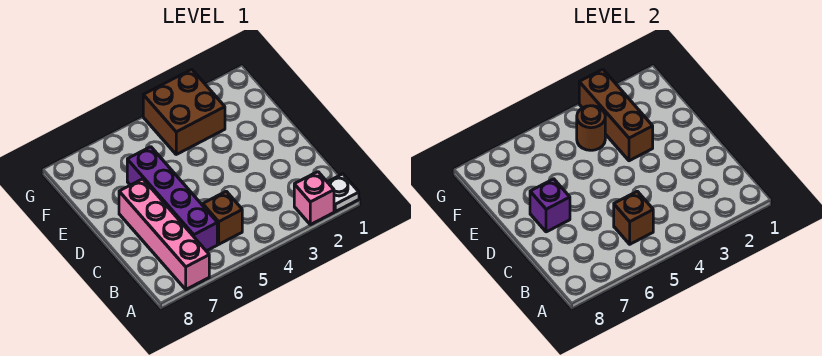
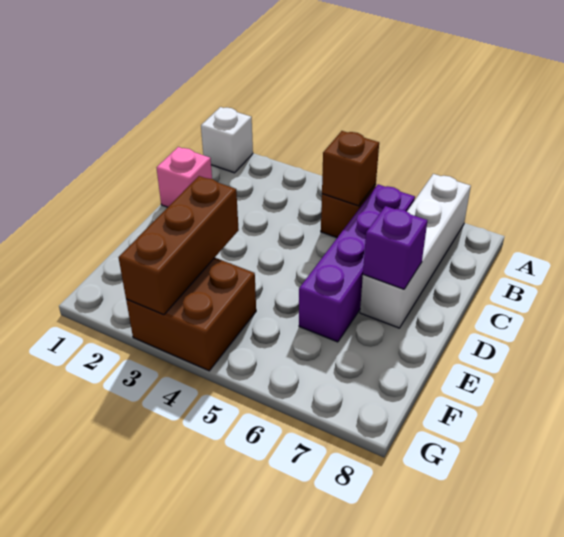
white 1x1 plate [328,174,359,212] -> white 1x1 brick [201,107,253,173]
pink 1x1 brick [294,172,334,225] -> pink 1x1 brick moved to [156,147,212,207]
pink 1x4 brick [119,179,209,289] -> white 1x4 brick [360,174,471,328]
brown 1x1 round brick [577,106,605,150] -> none

